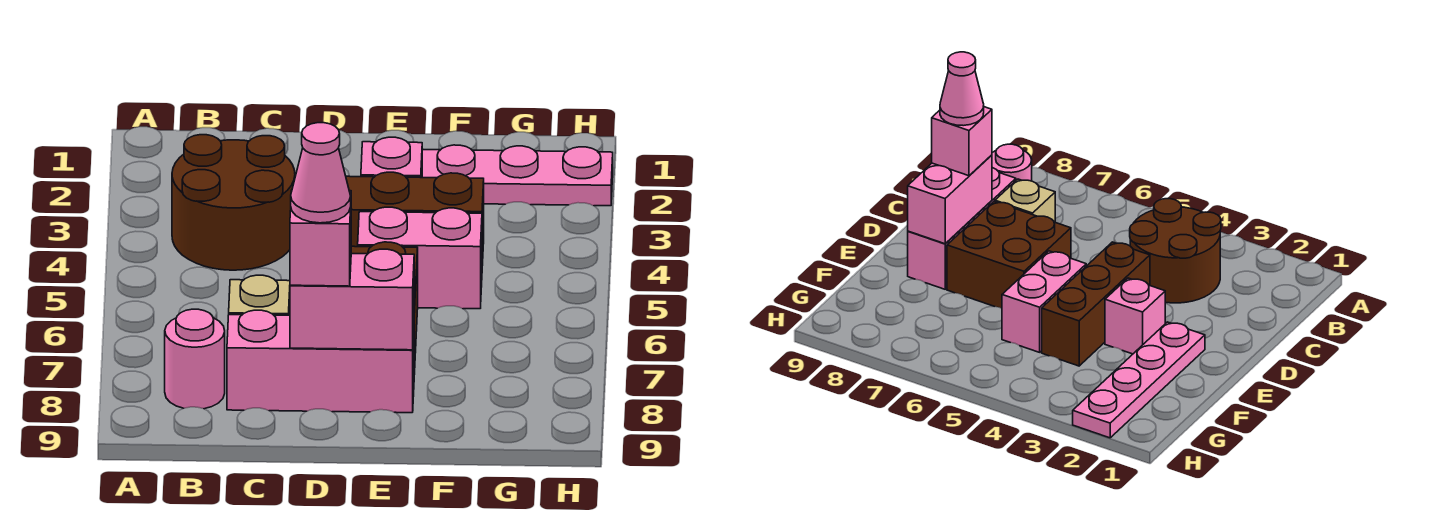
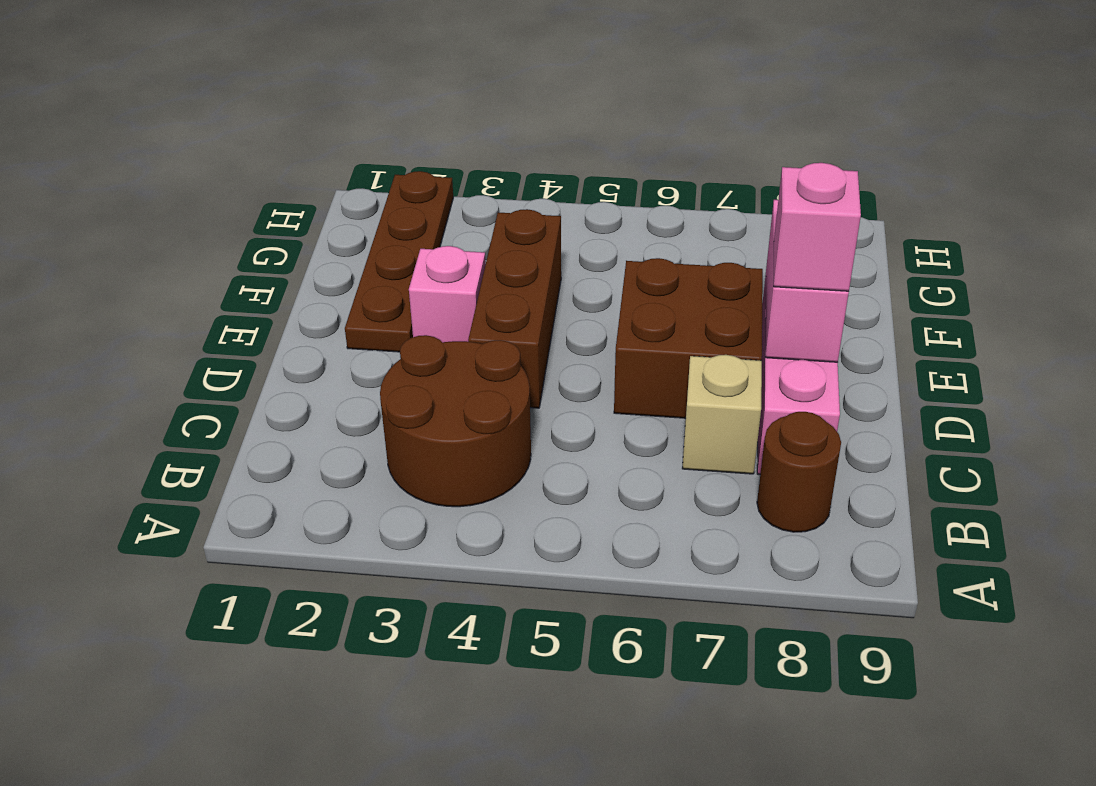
pink 1x1 round brick [165,309,225,409] -> brown 1x1 round brick [757,412,841,532]
pink 1x1 cone [291,123,351,223] -> none
pink 1x4 plate [422,145,613,206] -> brown 1x4 plate [345,171,453,352]
pink 1x2 brick [358,207,482,309] -> none

